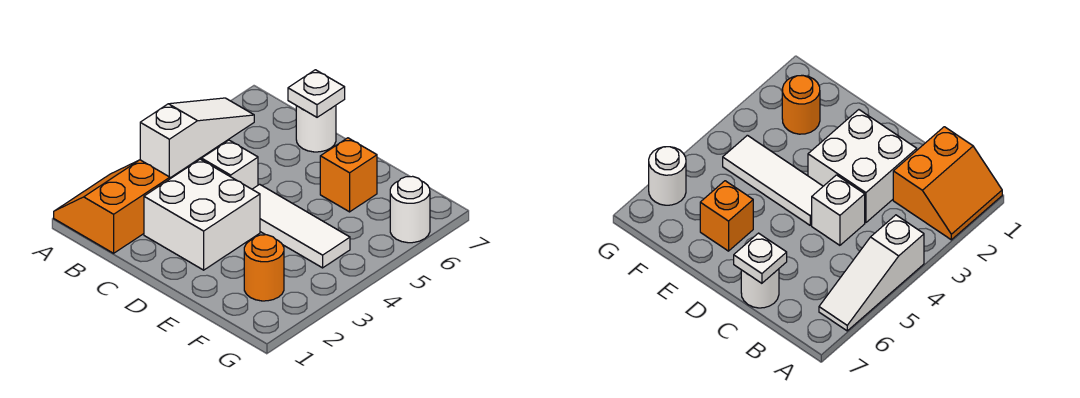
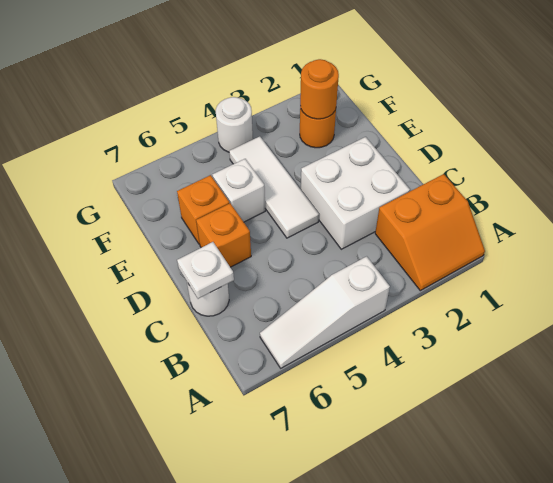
white 1x1 brick [202,140,258,189] -> white 1x1 brick moved to [212,159,265,222]
none -> orange 1x1 brick [196,203,251,267]
none -> orange 1x1 round brick [300,59,339,119]
white 1x1 round brick [390,176,430,243] -> white 1x1 round brick moved to [216,97,253,152]

